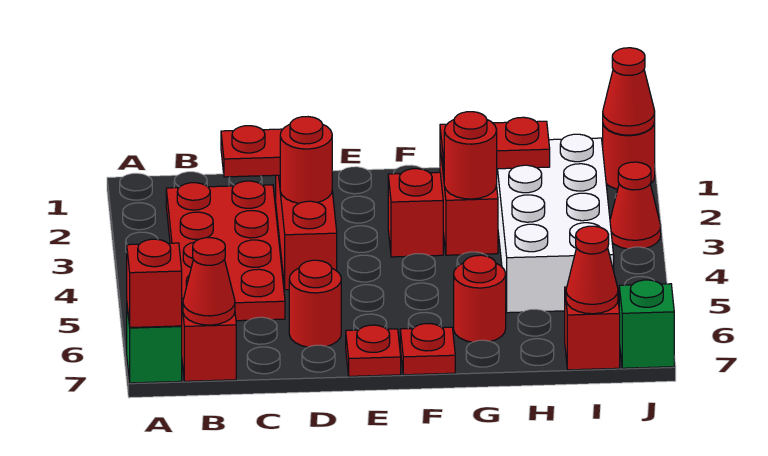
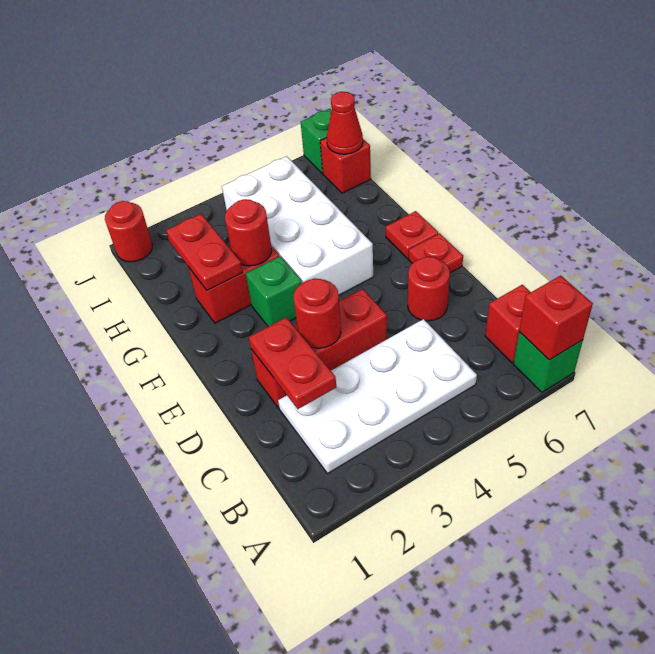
red 2x4 plate [166,181,285,321] -> white 2x4 plate [278,319,477,474]
red 1x1 cone [183,238,235,325] -> none
red 1x1 brick [388,169,443,257] -> green 1x1 brick [246,256,302,327]
red 1x1 round brick [454,255,506,342] -> none
white 2x4 brick [497,134,614,313] -> white 2x4 brick turned to [222,156,373,295]
red 1x1 cone [603,48,655,135] -> none
red 1x1 cone [610,162,661,249] -> none

